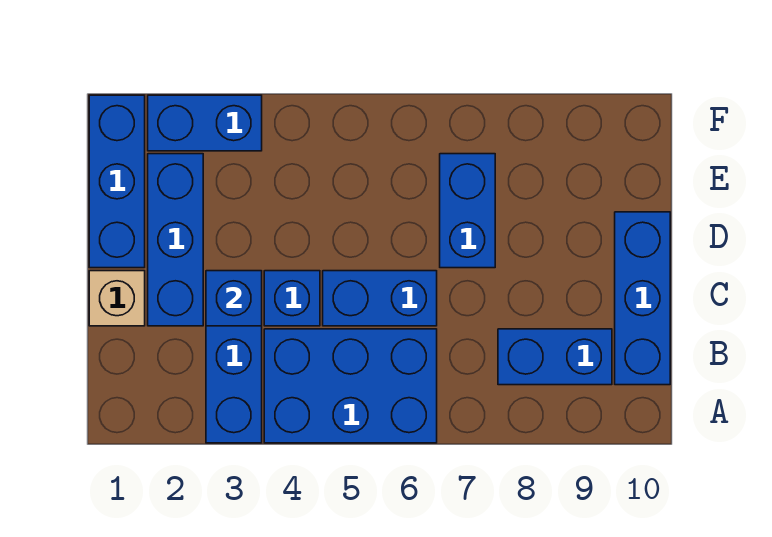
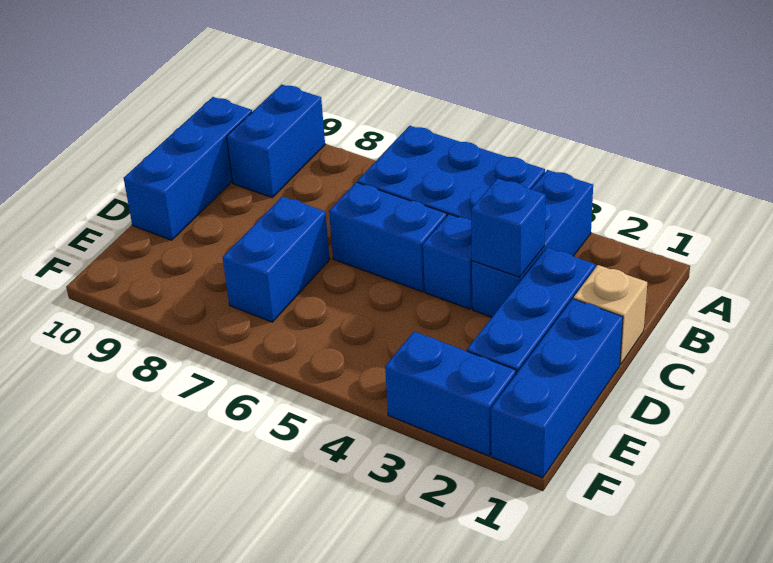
blue 1x2 brick [498,329,612,385] -> blue 1x2 brick turned to [227,84,325,197]

